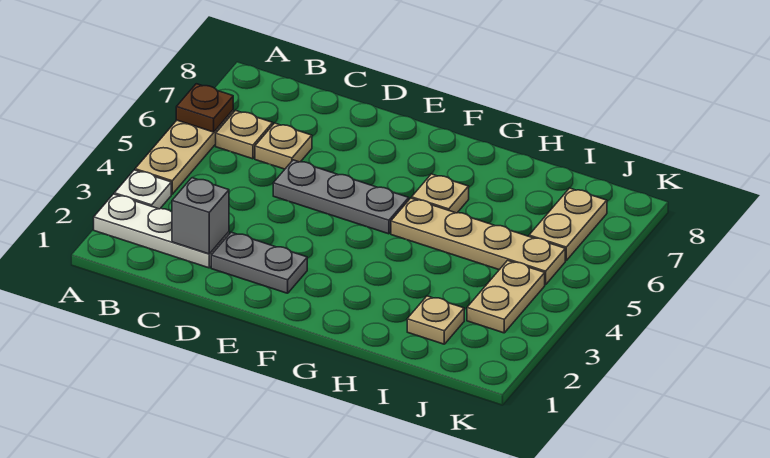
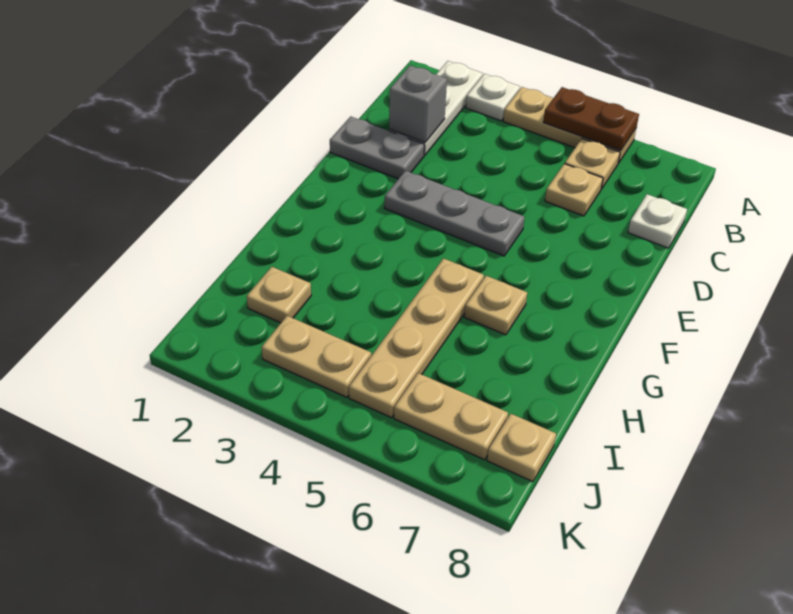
brown 1x1 plate [176,84,233,132] -> brown 1x2 plate [543,87,639,150]
none -> white 1x1 plate [628,194,687,248]
grey 1x2 plate [211,232,307,293] -> grey 1x2 plate turned to [330,116,424,179]
grey 1x3 plate [273,160,409,234] -> grey 1x3 plate turned to [384,171,525,256]
none -> tan 1x1 plate [487,414,556,482]

